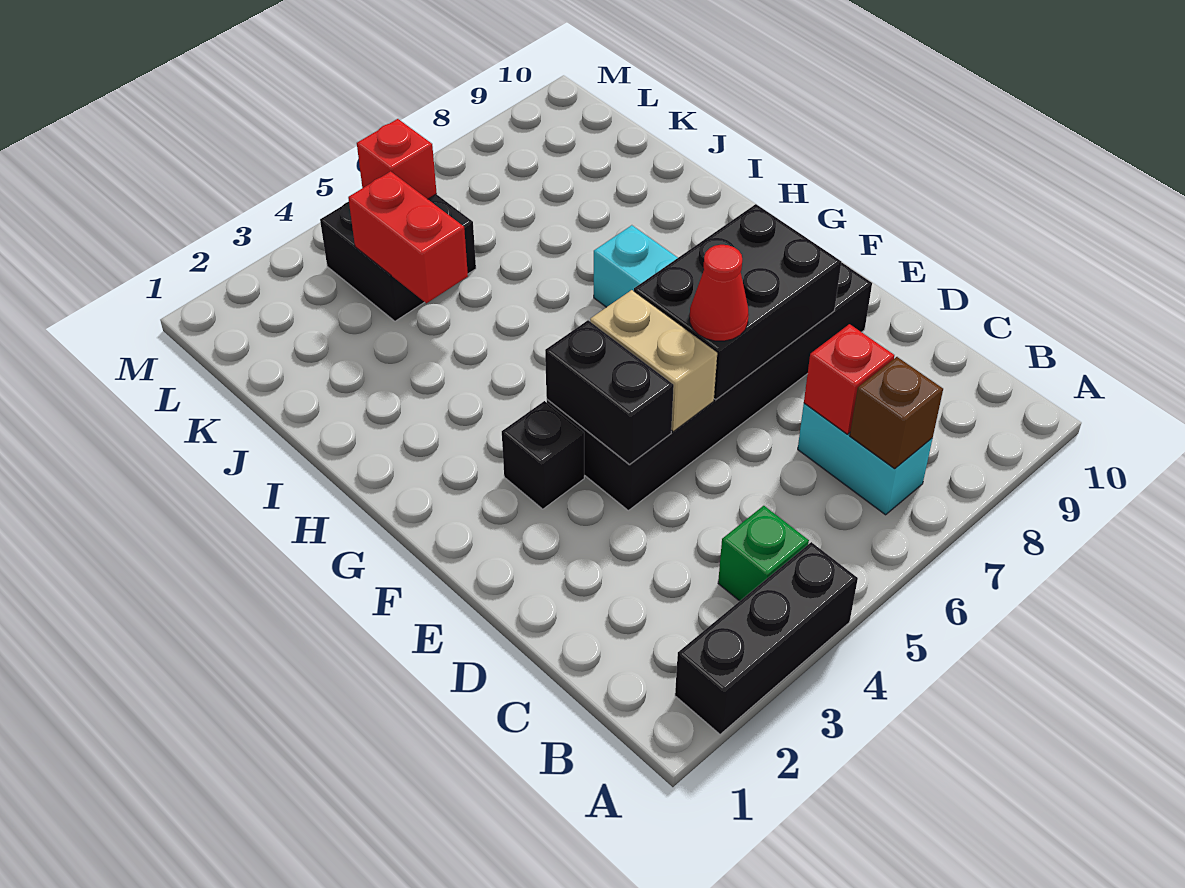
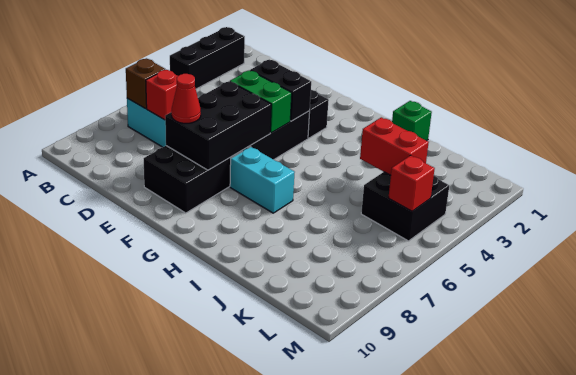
green 1x1 brick [718,506,809,601] -> green 1x1 brick moved to [392,101,432,141]
tan 1x2 brick [590,290,717,431] -> green 1x2 brick [230,70,292,133]
red 1x1 cone [690,245,749,341] -> red 1x1 cone moved to [171,74,201,123]

